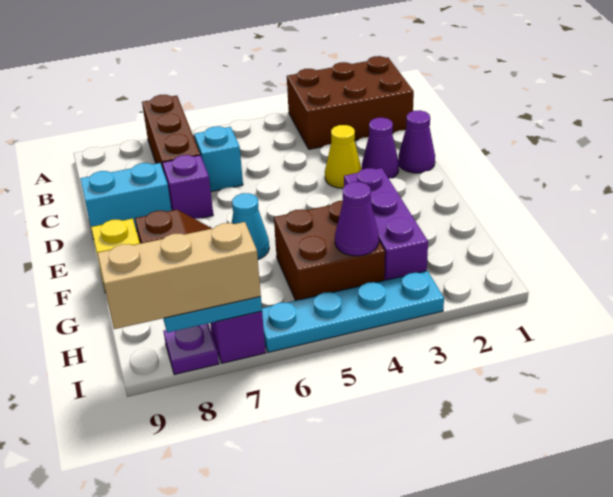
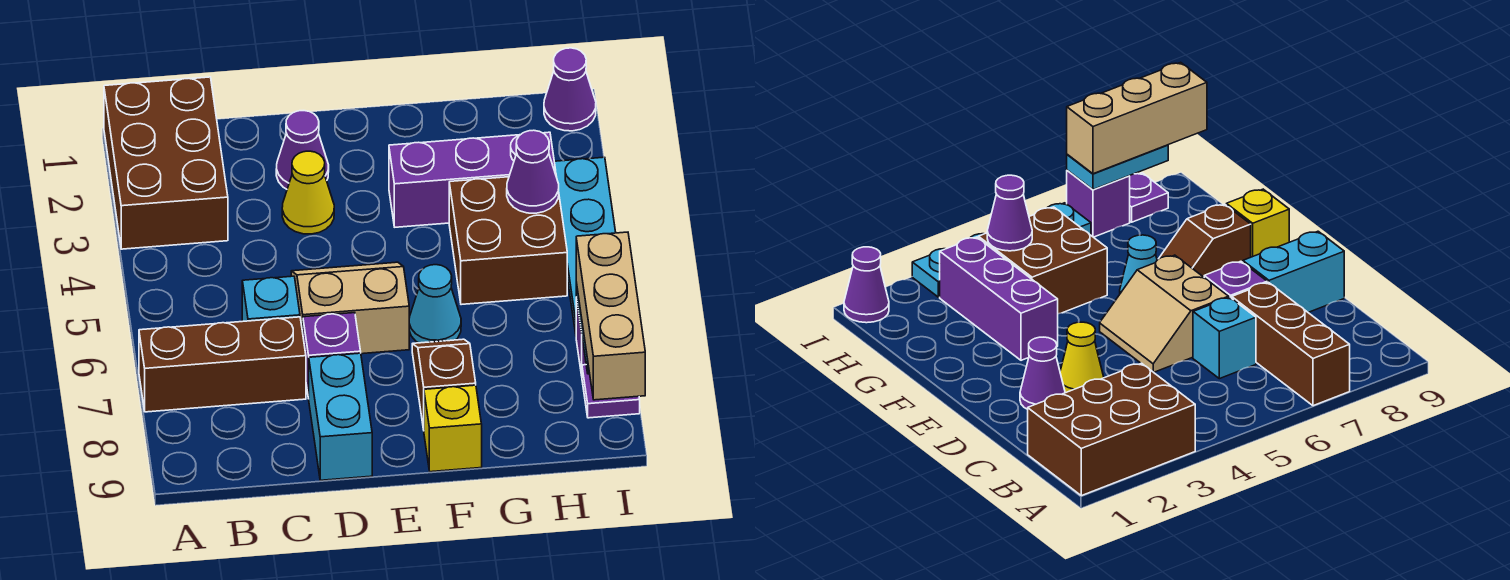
purple 1x1 cone [398,110,435,173] -> purple 1x1 cone moved to [544,48,596,131]
none -> tan 2x2 slope [291,262,409,354]

